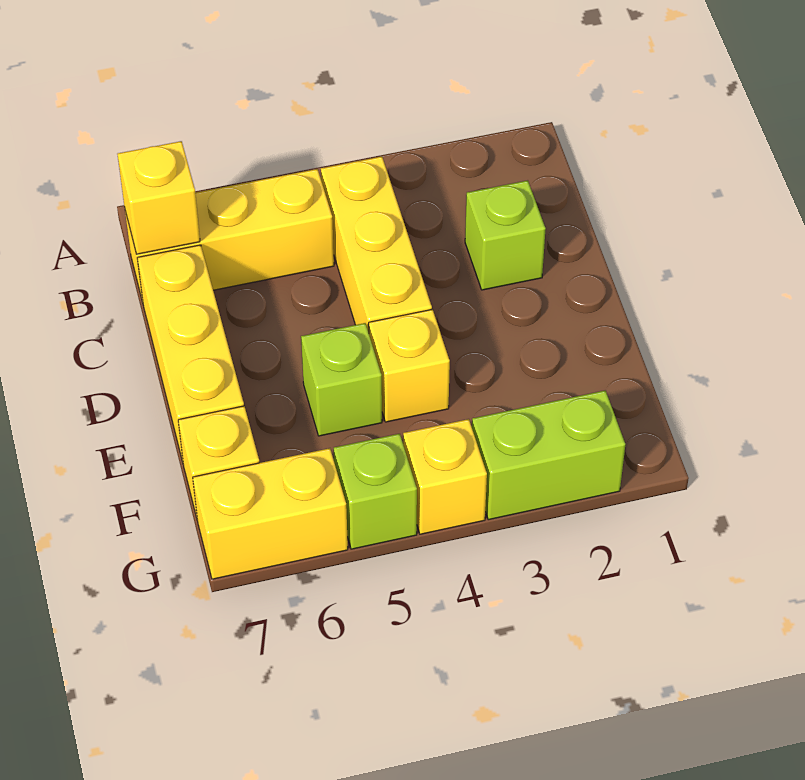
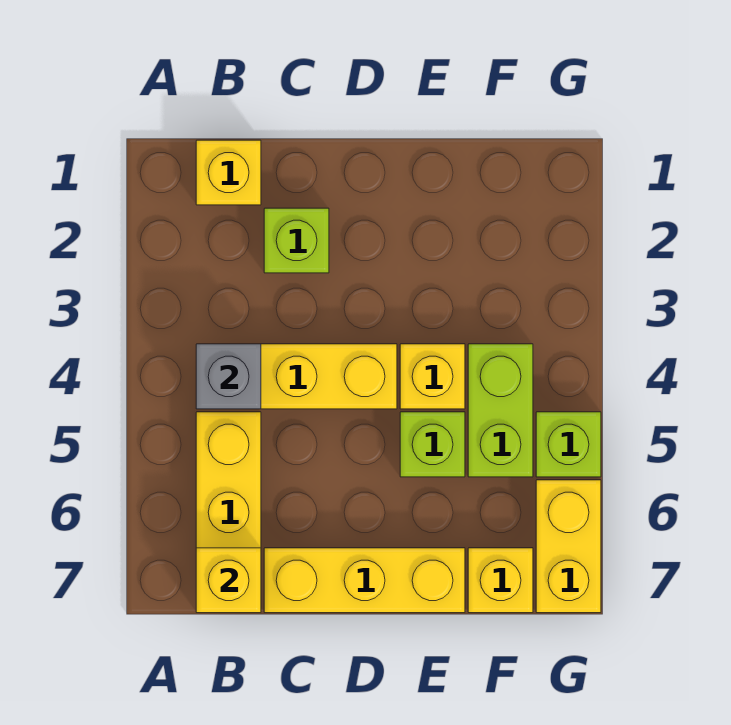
none -> grey 1x1 brick [196,344,261,409]
lime 1x2 brick [472,390,625,520] -> lime 1x2 brick moved to [468,344,533,477]
yellow 1x1 brick [403,419,487,534] -> yellow 1x1 brick moved to [196,140,261,205]

